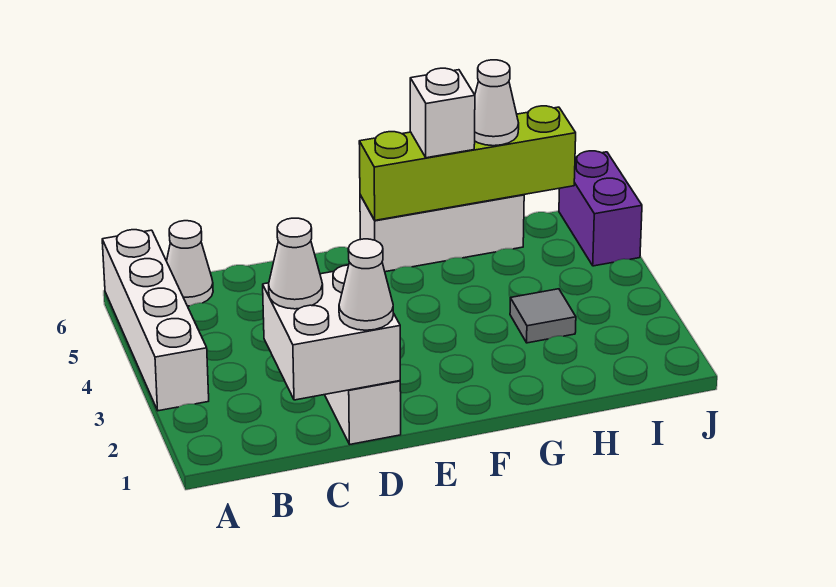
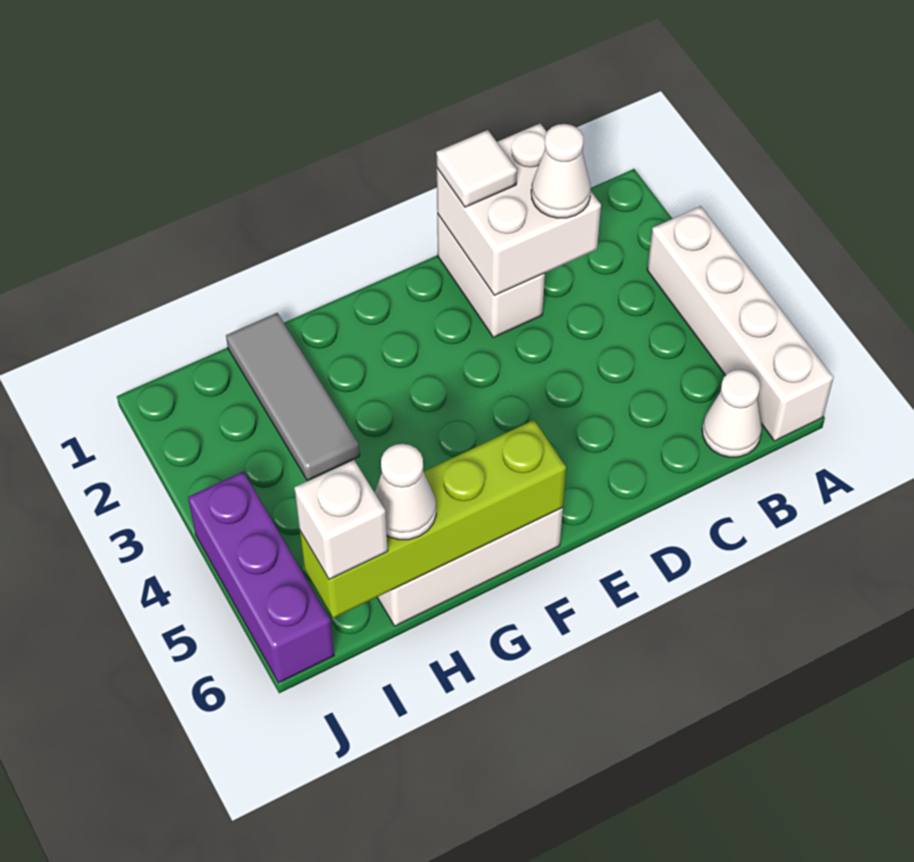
white 1x1 cone [339,239,393,330] -> white 1x1 tile [436,130,517,207]
white 1x1 brick [410,68,475,158] -> white 1x1 brick moved to [294,460,388,580]
grey 1x1 tile [510,289,576,343] -> grey 1x3 tile [226,313,360,480]
purple 1x2 brick [559,151,642,266] -> purple 1x3 brick [188,472,334,683]

